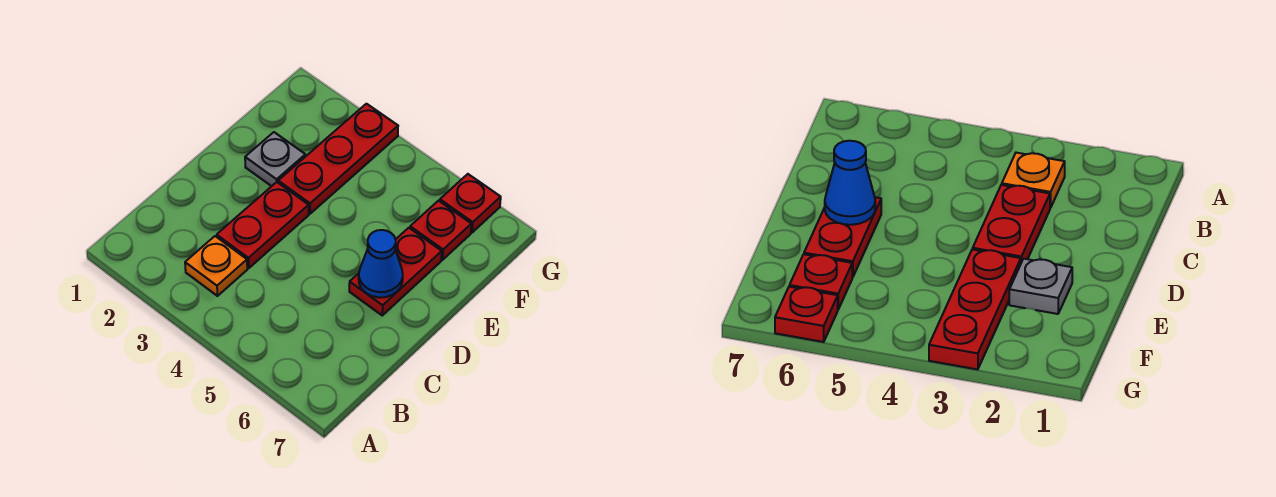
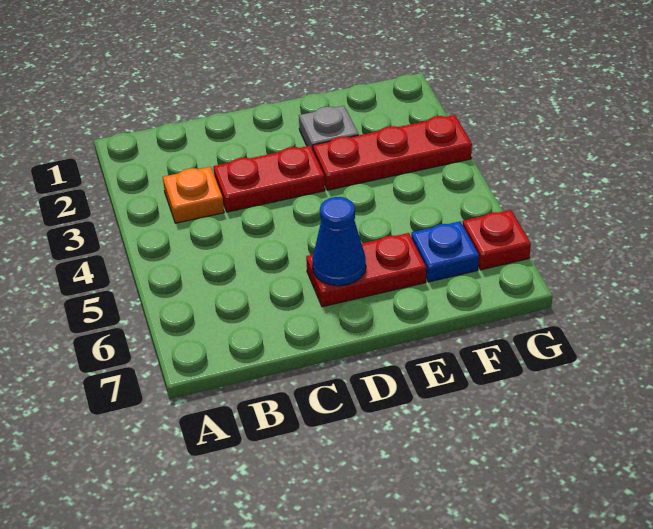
red 1x1 plate [410,201,471,260] -> blue 1x1 plate [411,221,479,282]

